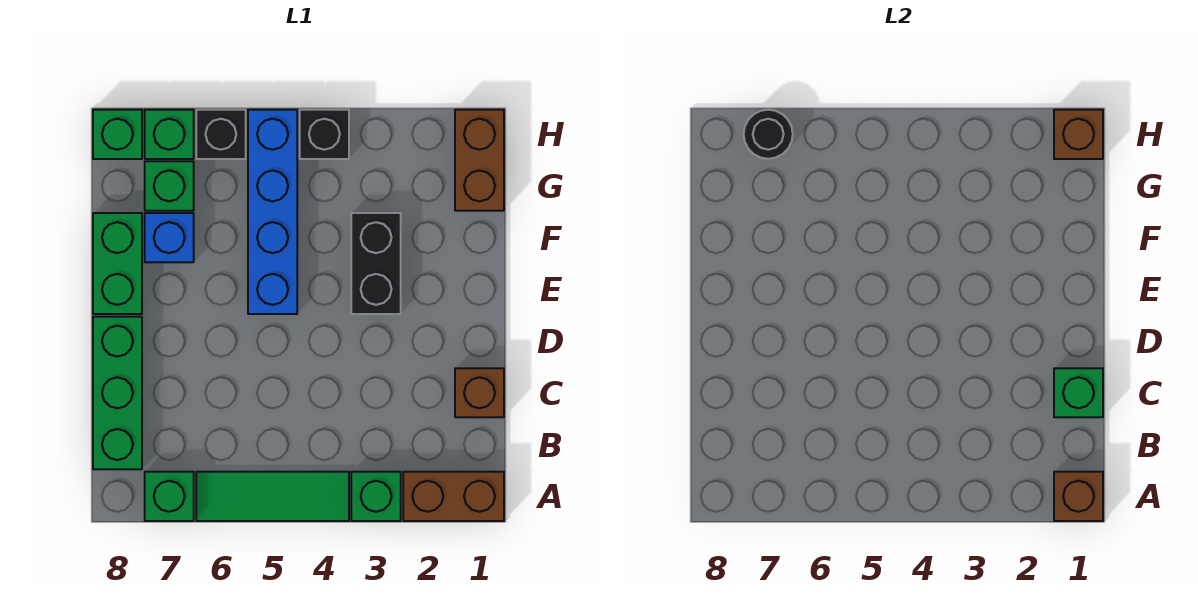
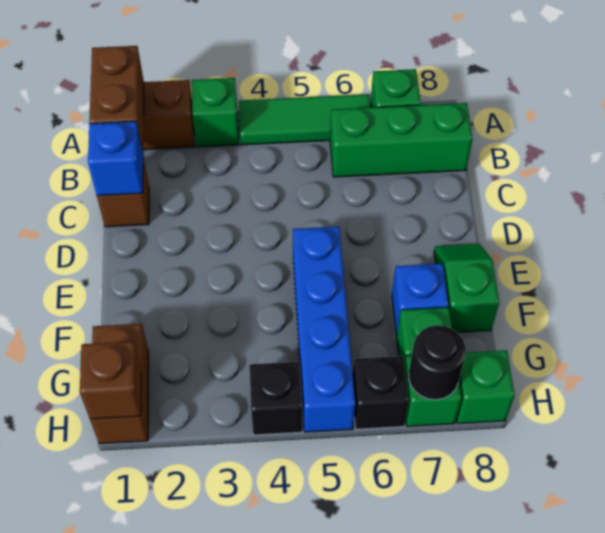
brown 1x1 brick [1054,472,1103,521] -> brown 1x2 brick [89,46,144,152]
green 1x3 brick [93,317,142,469] -> green 1x3 brick turned to [330,103,473,177]
green 1x1 brick [1054,368,1103,417] -> blue 1x1 brick [88,122,143,196]
black 1x2 brick [351,213,401,314] -> none
green 1x2 brick [93,213,142,314] -> green 1x2 slope [434,244,499,332]

